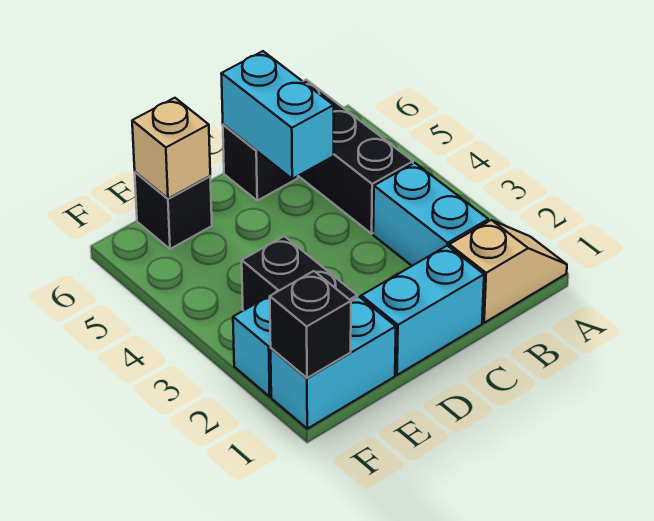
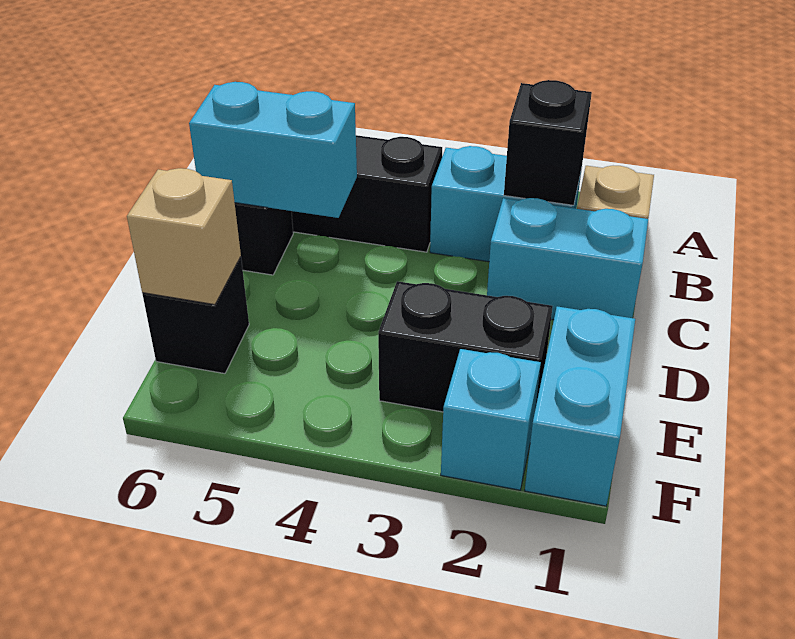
cyan 1x2 brick [361,246,484,375] -> cyan 1x2 brick turned to [487,198,648,320]
black 1x1 brick [270,271,351,378] -> black 1x1 brick moved to [504,80,592,205]

